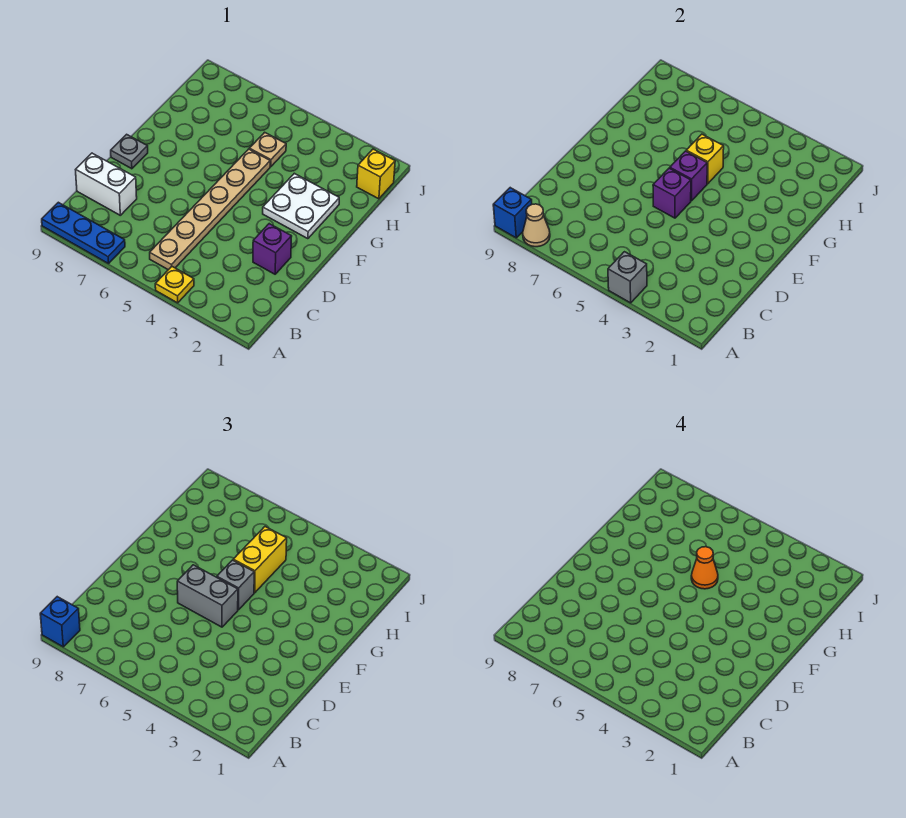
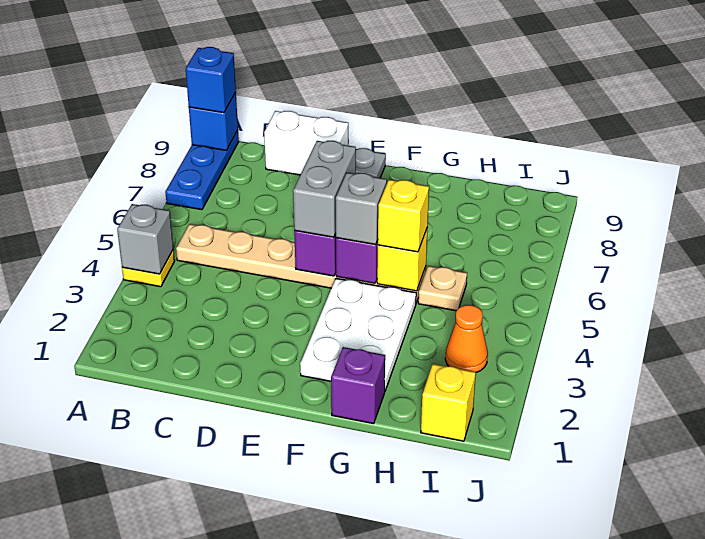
tan 1x1 cone [523,204,550,247] -> none
white 1x2 brick [76,153,137,215] -> white 1x2 brick turned to [264,111,348,175]
purple 1x1 brick [253,224,292,274] -> purple 1x1 brick moved to [331,347,385,424]
white 2x2 plate [263,173,339,239] -> white 2x3 plate [300,278,416,391]
yellow 1x2 brick [233,527,287,593] -> yellow 1x1 brick [378,180,429,252]
orange 1x1 cone [691,547,718,589] -> orange 1x1 cone moved to [445,305,488,372]

